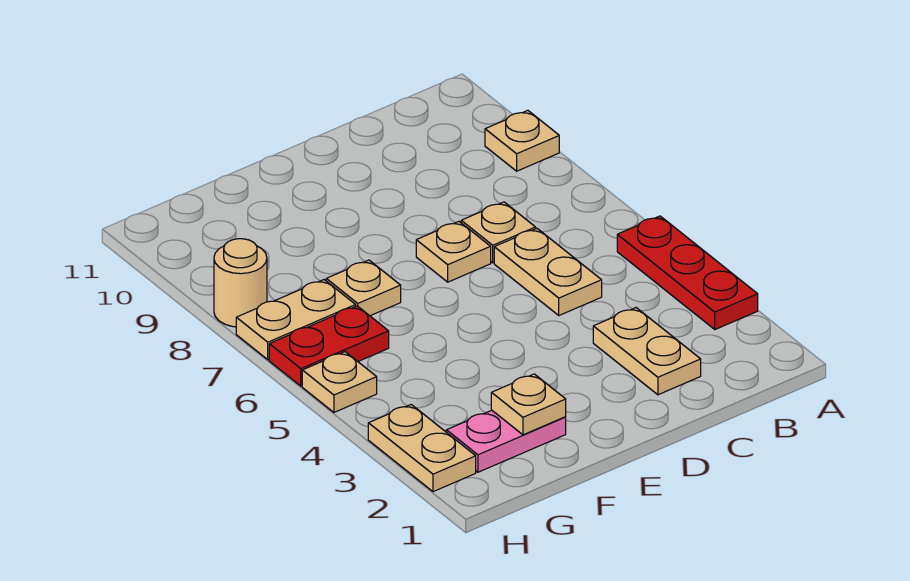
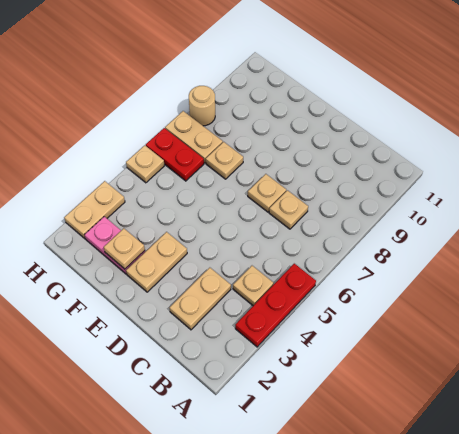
tan 1x1 plate [485,110,559,171] -> tan 1x1 plate moved to [233,266,274,306]
tan 1x2 plate [494,229,602,315] -> tan 1x2 plate moved to [126,232,187,292]

